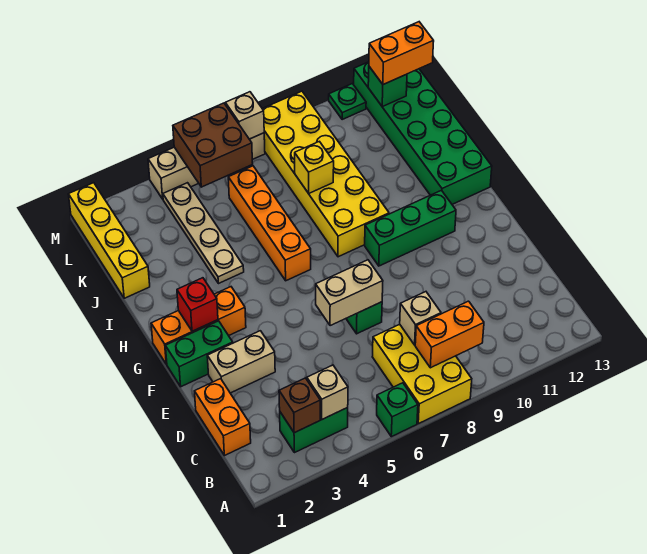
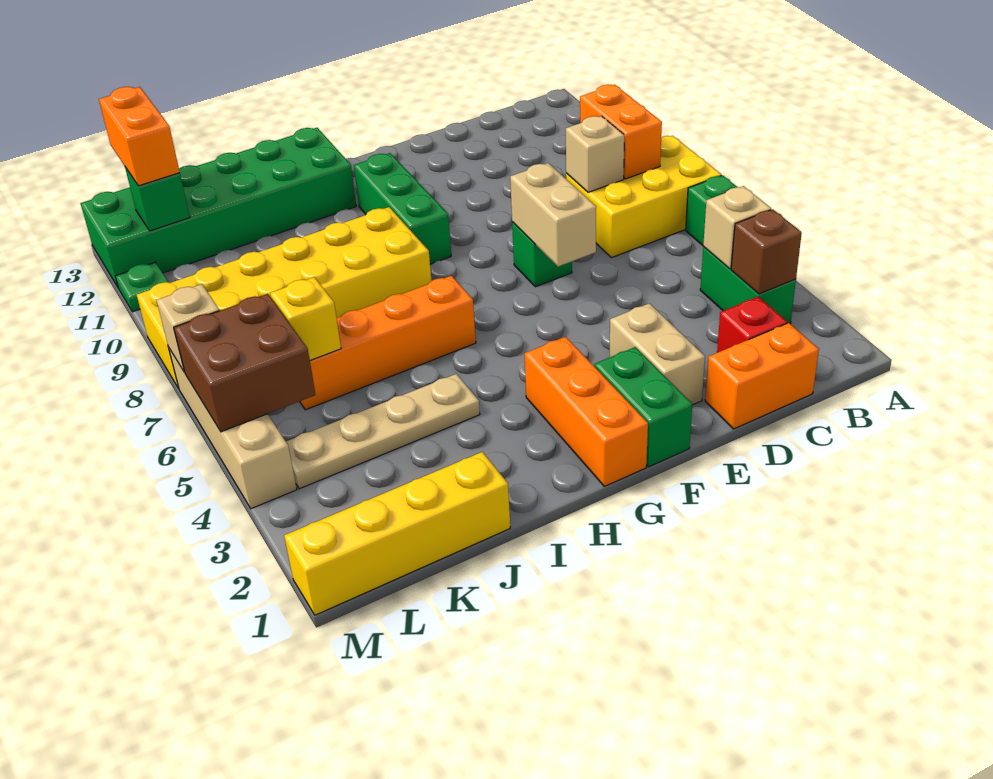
red 1x1 brick [177,278,218,331] -> red 1x1 brick moved to [717,297,787,353]
yellow 1x1 brick [295,141,334,193] -> yellow 1x1 brick moved to [270,277,341,360]

